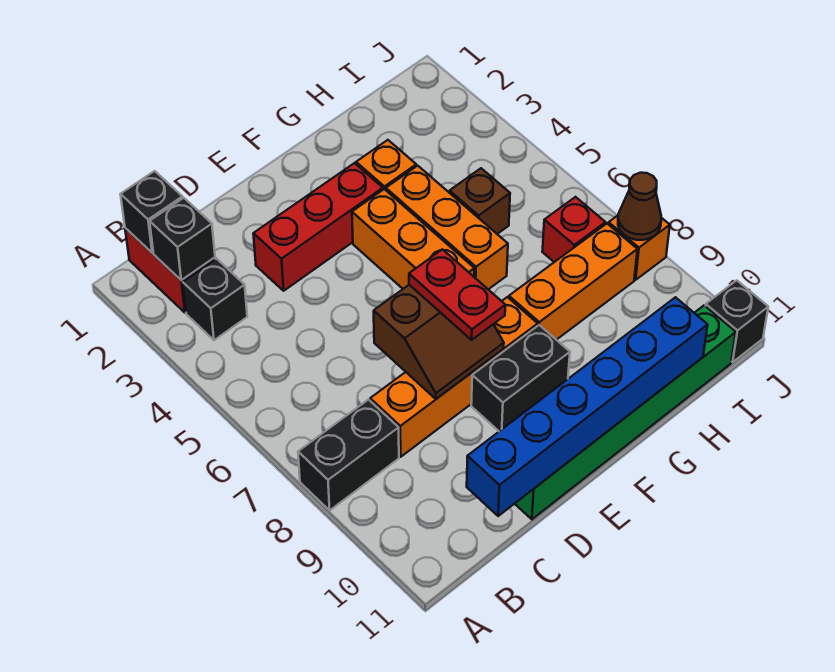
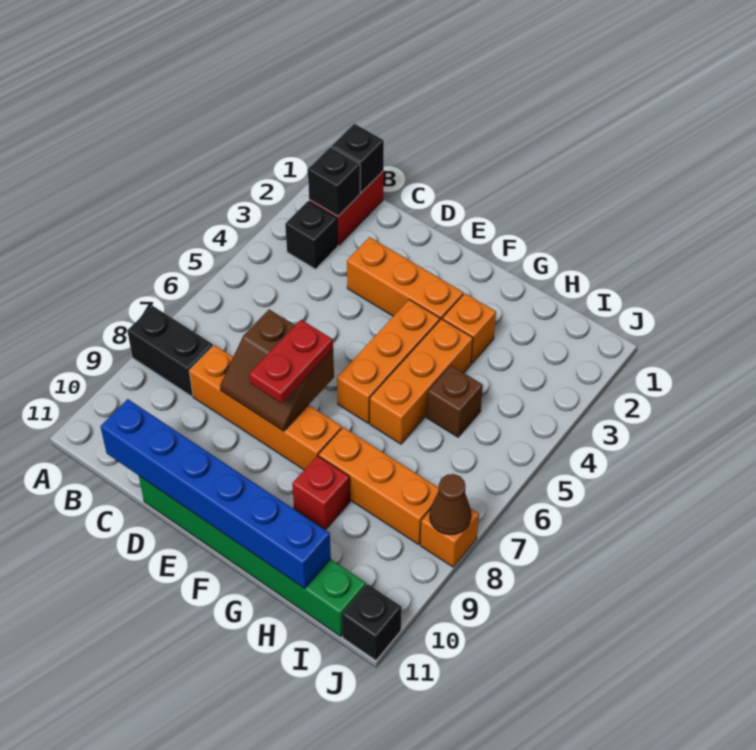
red 1x3 brick [253,163,383,291] -> orange 1x3 brick [347,237,463,320]
black 1x2 brick [471,325,570,431] -> none
red 1x1 brick [542,197,605,262] -> red 1x1 brick moved to [292,456,350,530]

